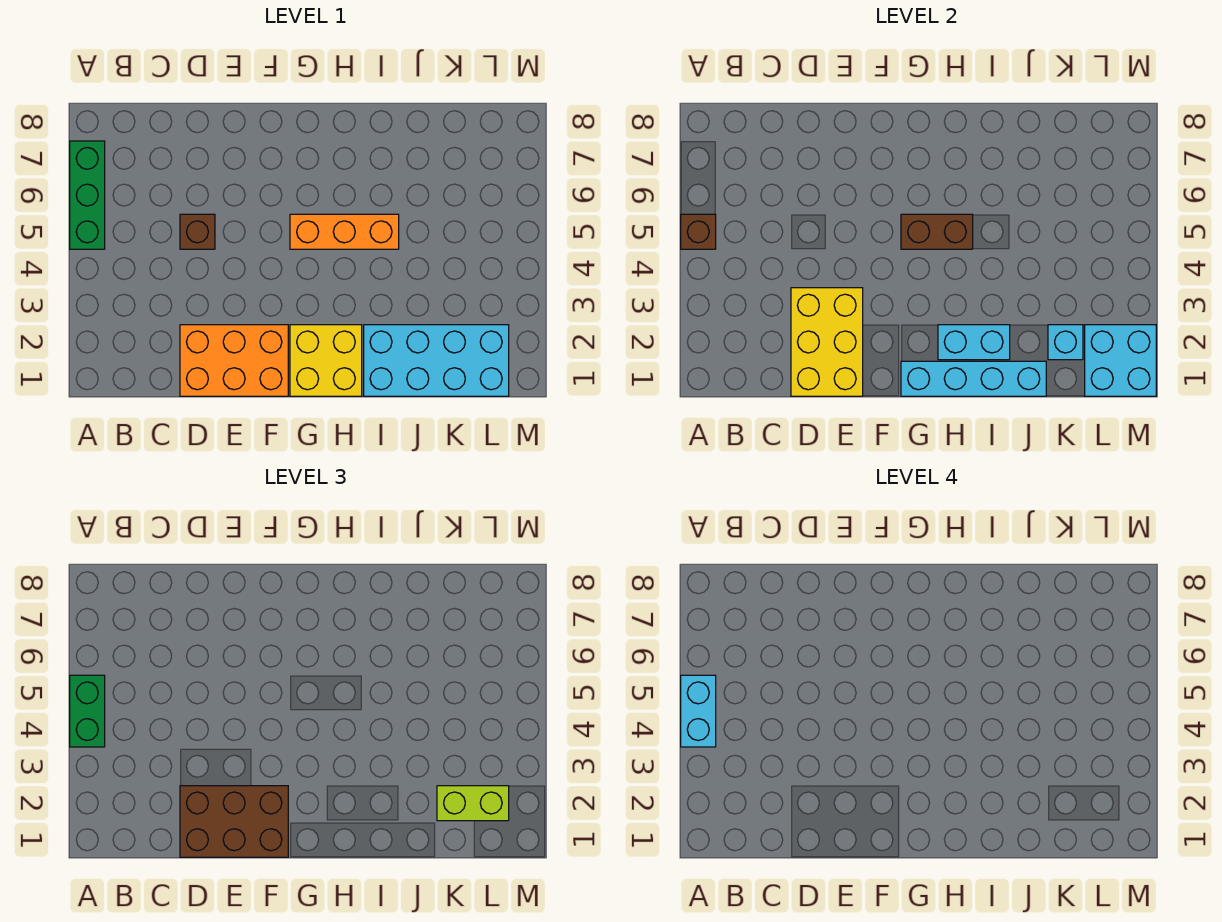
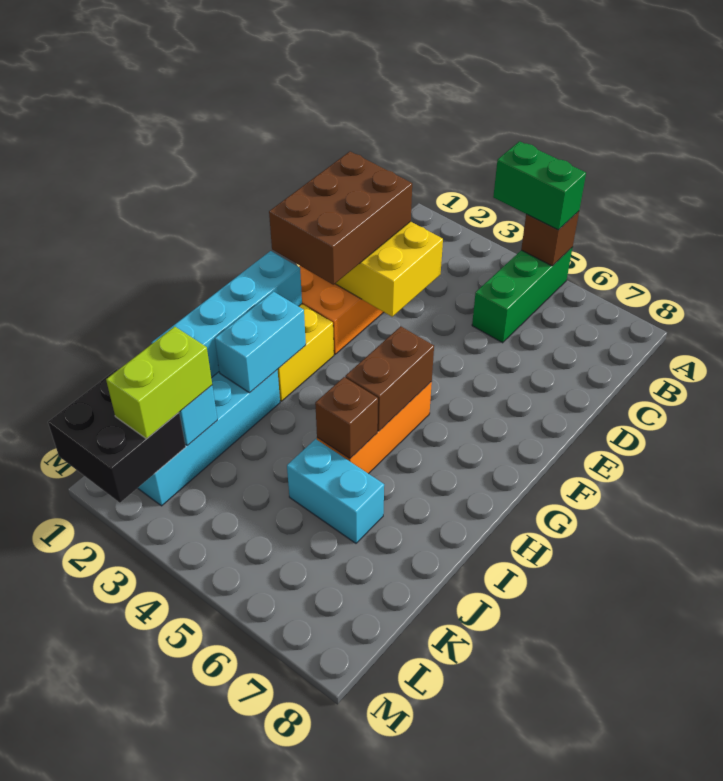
cyan 1x2 brick [681,675,716,747] -> cyan 1x2 brick moved to [287,439,384,543]
green 1x3 brick [70,141,105,249] -> green 1x3 brick turned to [472,248,572,343]
brown 1x1 brick [180,214,215,249] -> brown 1x1 brick moved to [315,377,378,459]
cyan 2x2 brick [1085,325,1156,396] -> black 2x2 brick [48,369,186,503]

